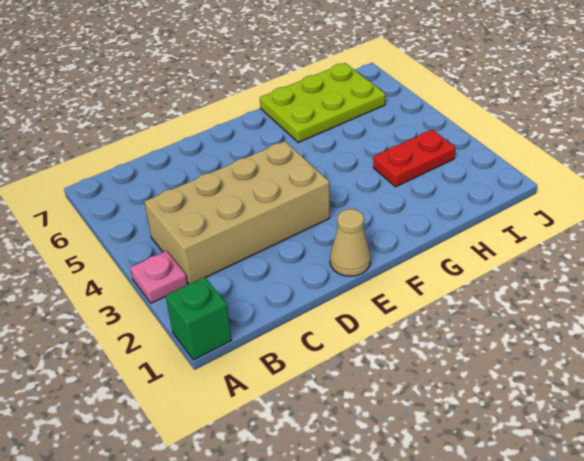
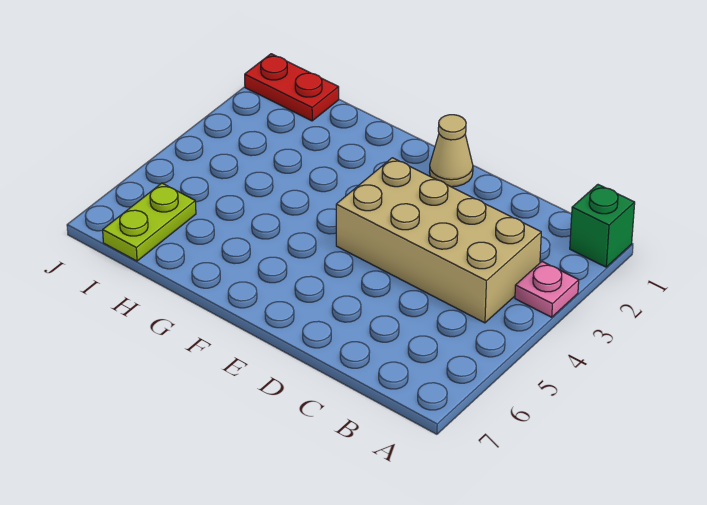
lime 2x3 plate [260,63,386,142] -> lime 1x2 plate [103,183,196,261]
red 1x2 plate [373,130,456,187] -> red 1x2 plate moved to [245,54,339,121]

